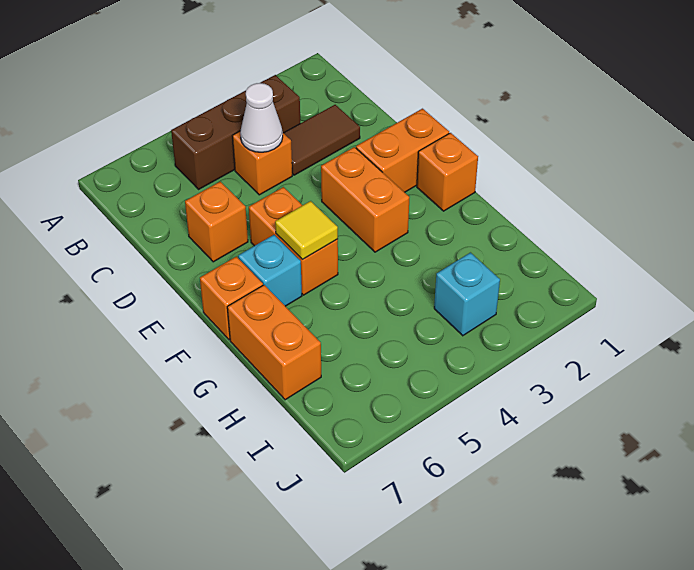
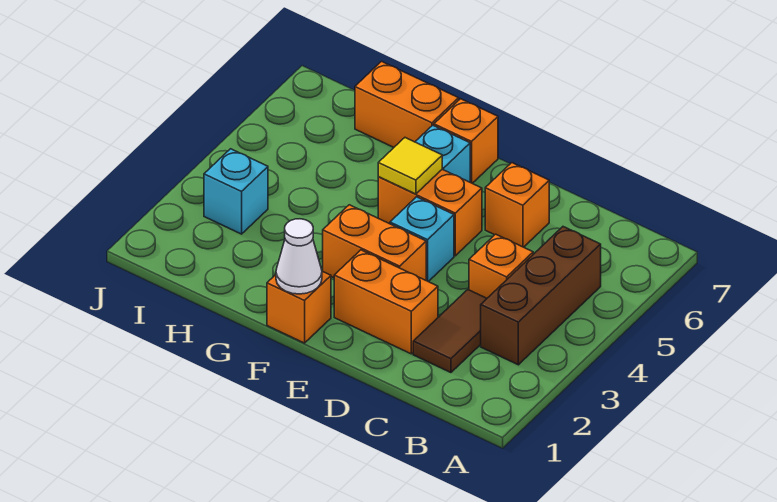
white 1x1 cone [240,83,283,152] -> white 1x1 cone moved to [276,219,322,294]
orange 1x2 brick [356,109,449,192] -> orange 1x2 brick turned to [334,250,438,354]
none -> cyan 1x1 brick [390,197,454,282]

